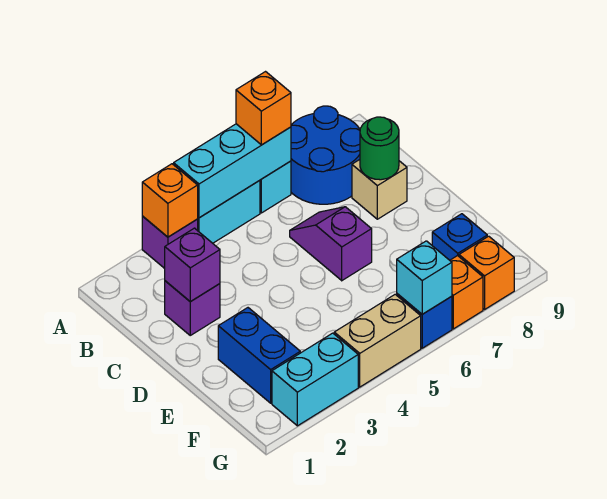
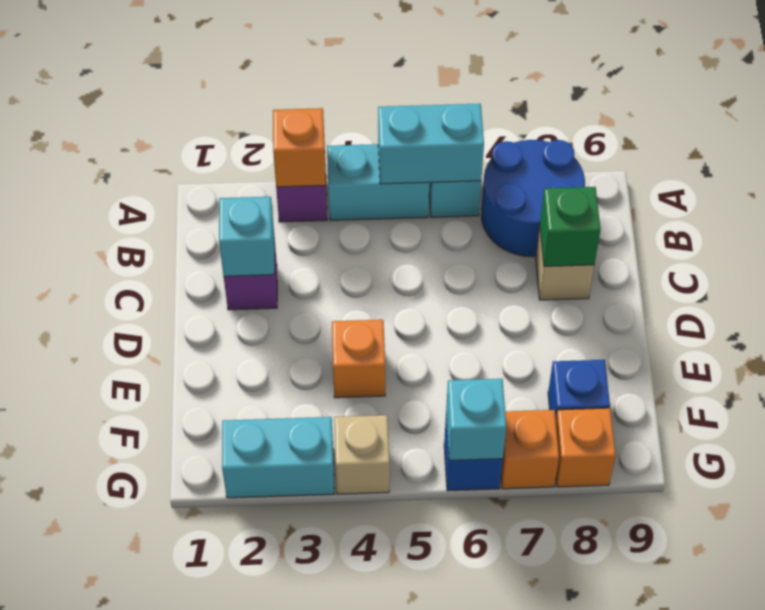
cyan 1x3 brick [174,124,291,218] -> cyan 1x2 brick [378,104,484,184]
orange 1x1 brick [236,72,291,145] -> orange 1x1 brick moved to [332,320,385,398]
purple 1x1 brick [165,228,220,302] -> cyan 1x1 brick [219,197,274,276]
purple 1x2 slope [290,207,372,281] -> none
green 1x1 round brick [360,117,399,180] -> green 1x1 brick [540,187,601,266]
blue 1x2 brick [218,308,300,403] -> none
tan 1x2 brick [334,294,421,387] -> tan 1x1 brick [334,415,390,494]

